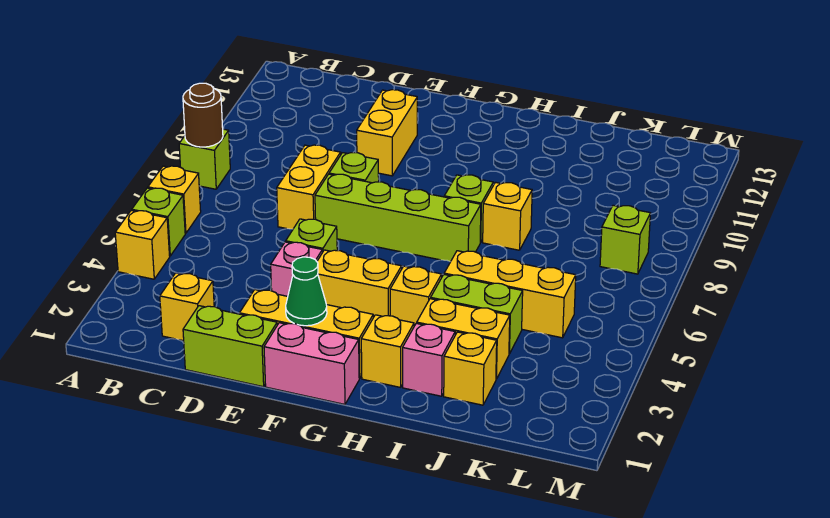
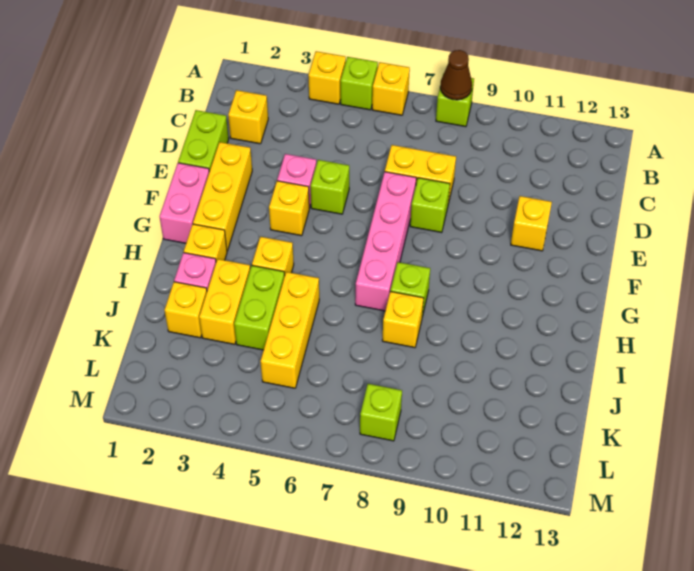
brown 1x1 round brick [183,83,223,147] -> brown 1x1 cone [440,50,472,100]
lime 1x4 brick [315,174,481,262] -> pink 1x4 brick [355,172,416,311]
yellow 1x2 brick [357,90,417,176] -> yellow 1x1 brick [511,196,552,251]
green 1x1 cone [286,257,327,326] -> none
yellow 1x2 brick [317,250,402,317] -> yellow 1x1 brick [269,181,309,236]

